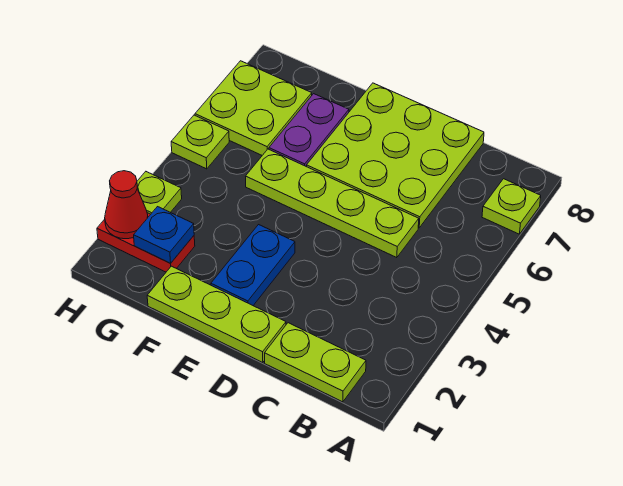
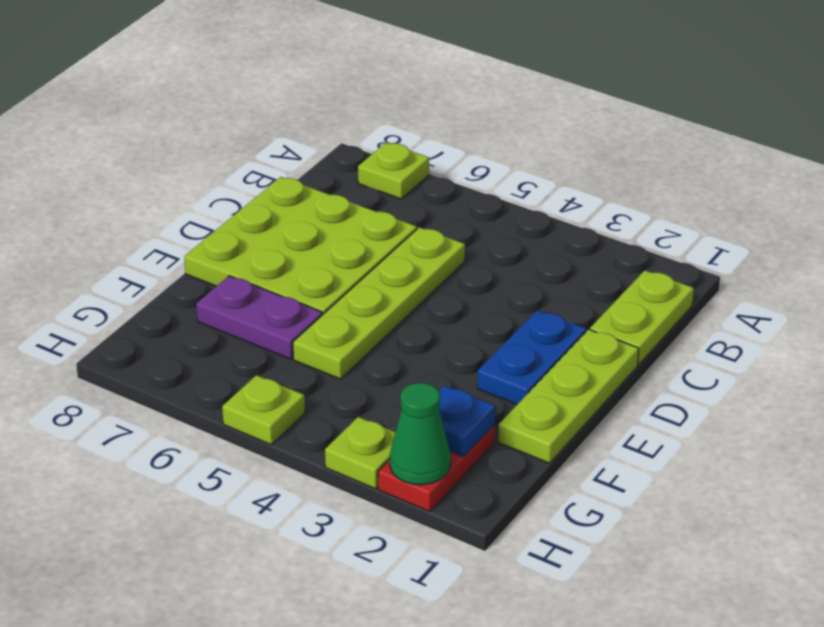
blue 1x2 plate [211,225,295,305] -> blue 1x2 plate turned to [477,310,586,404]
lime 2x2 plate [195,61,312,155] -> none
red 1x1 cone [105,171,148,239] -> green 1x1 cone [390,383,451,485]

